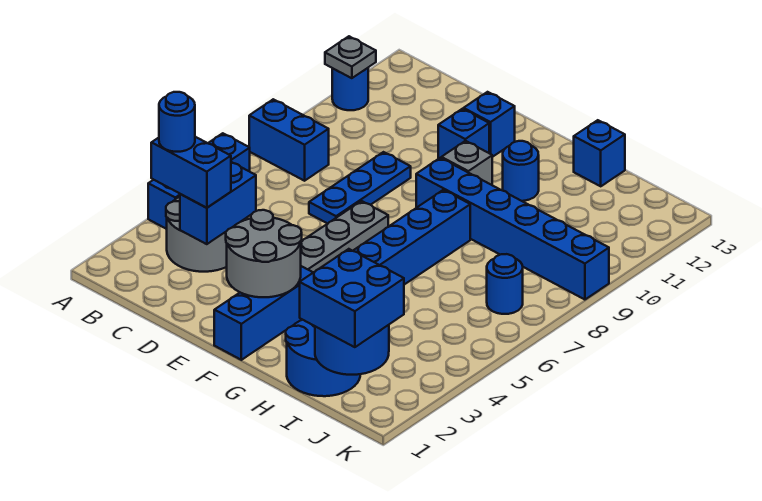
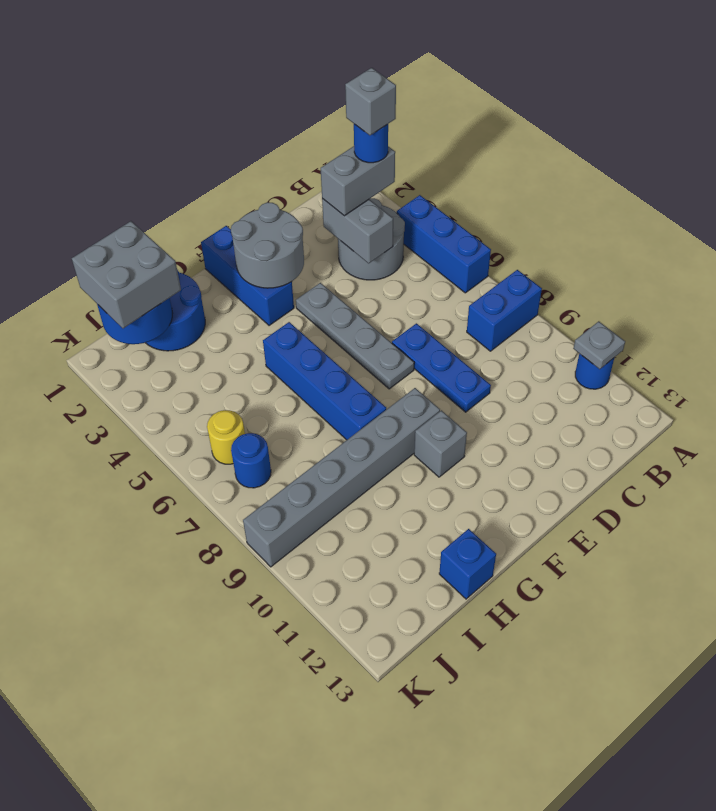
blue 1x2 brick [151,137,231,208] -> grey 1x2 brick [321,146,395,216]
none -> grey 1x1 brick [345,68,396,135]
blue 1x2 brick [180,162,256,244] -> grey 1x2 brick [322,199,393,263]
blue 1x1 brick [438,109,489,159] -> none
blue 1x1 brick [464,92,515,157] -> none
blue 1x6 brick [416,158,609,300] -> grey 1x6 brick [243,388,440,567]
blue 1x1 round brick [503,141,539,201] -> none
blue 2x2 brick [300,249,404,347] -> grey 2x2 brick [72,221,181,328]
none -> yellow 1x1 round brick [207,410,245,464]

